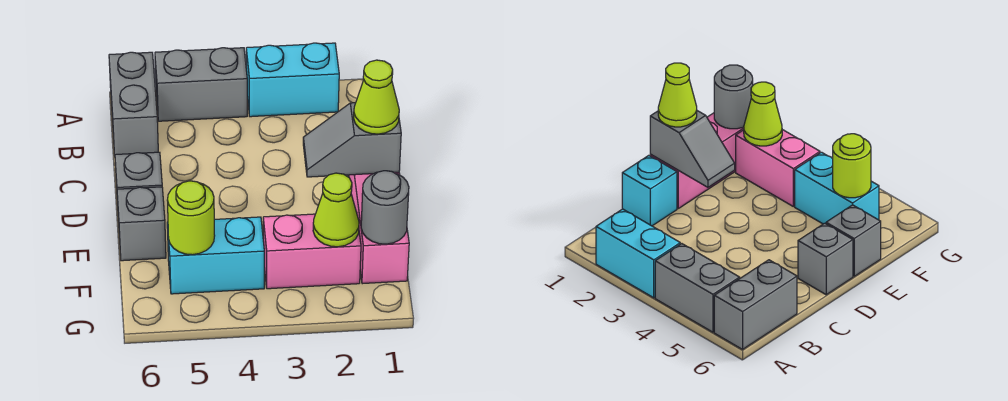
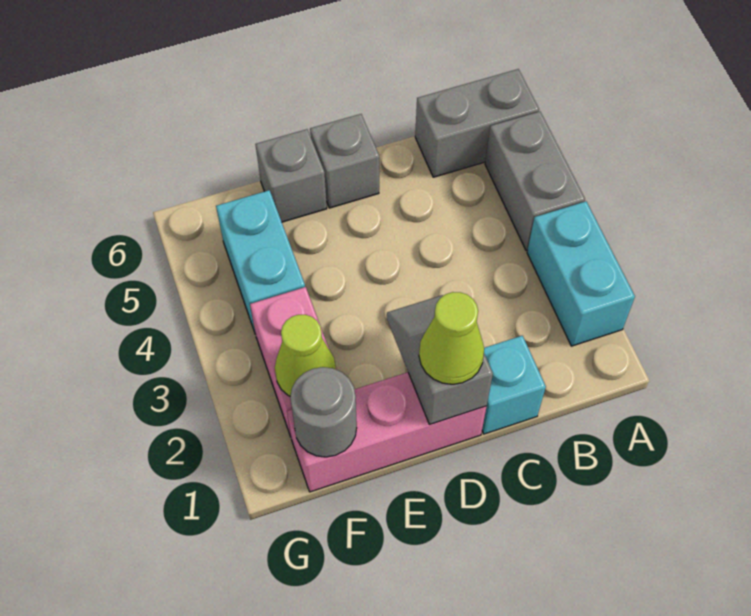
lime 1x1 round brick [167,181,215,255] -> none

